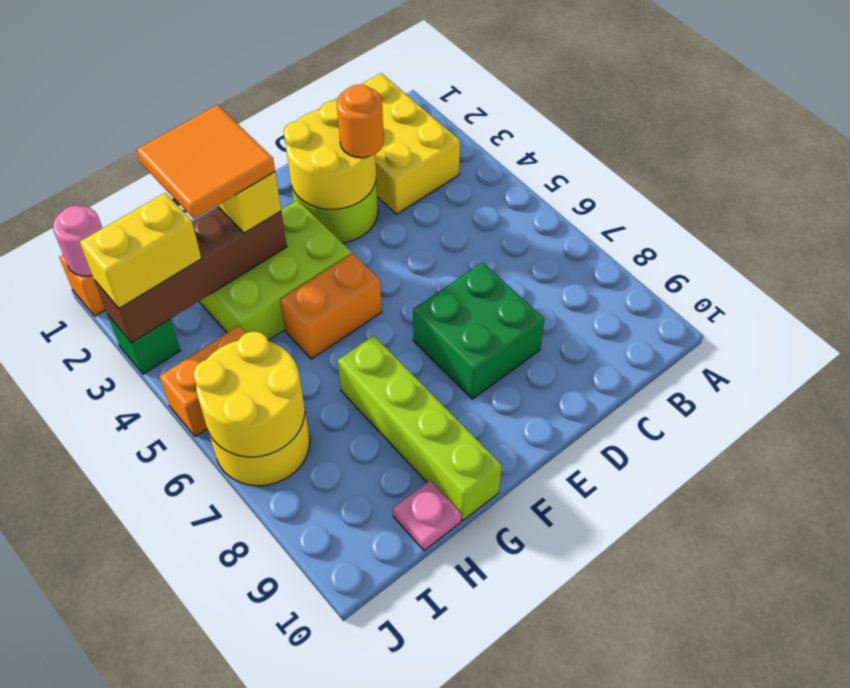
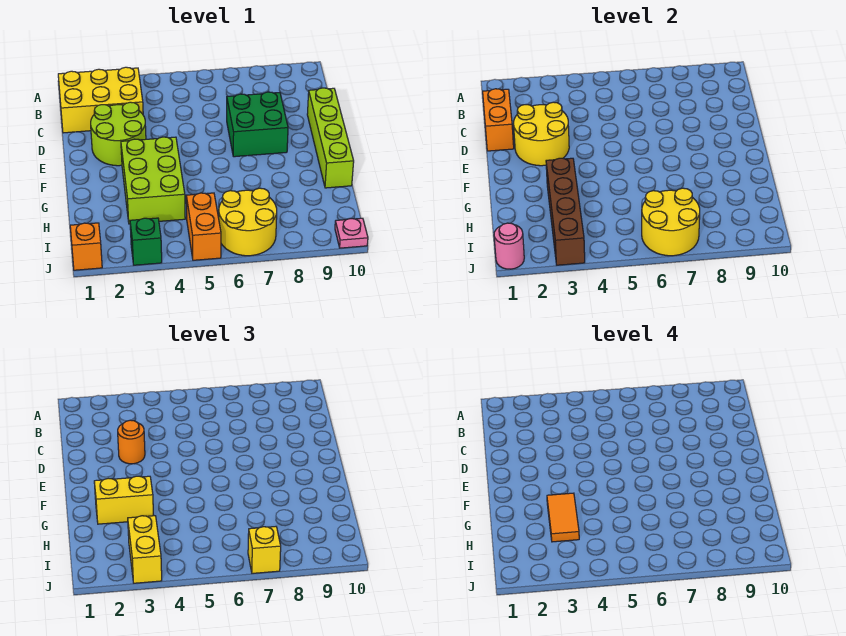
orange 1x2 brick [280,253,382,359] -> orange 1x2 brick moved to [483,89,514,151]
orange 2x2 tile [137,105,275,219] -> orange 1x2 tile [547,493,579,542]
lime 1x4 brick [337,336,502,520] -> lime 1x4 brick turned to [307,88,354,188]
pink 1x1 plate [393,481,462,551] -> pink 1x1 plate moved to [335,218,368,248]
none -> yellow 1x1 brick [248,527,281,573]

